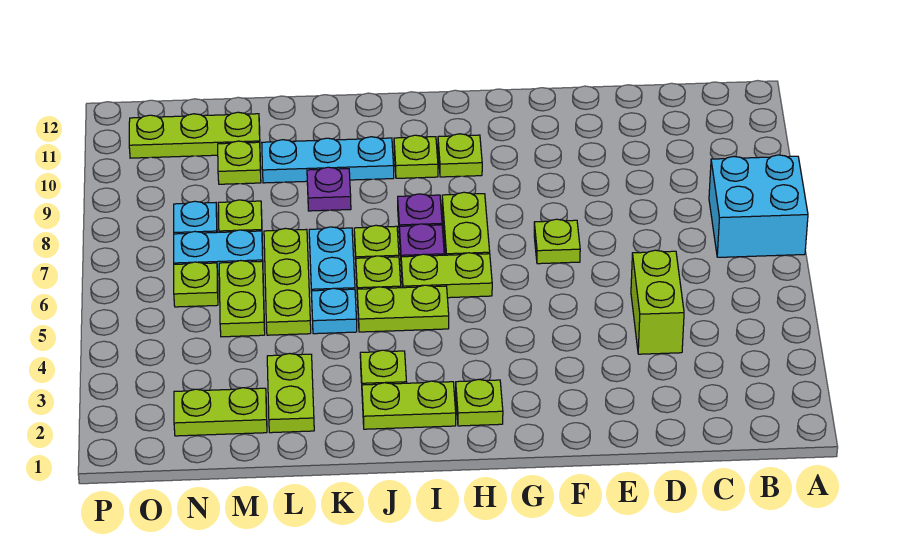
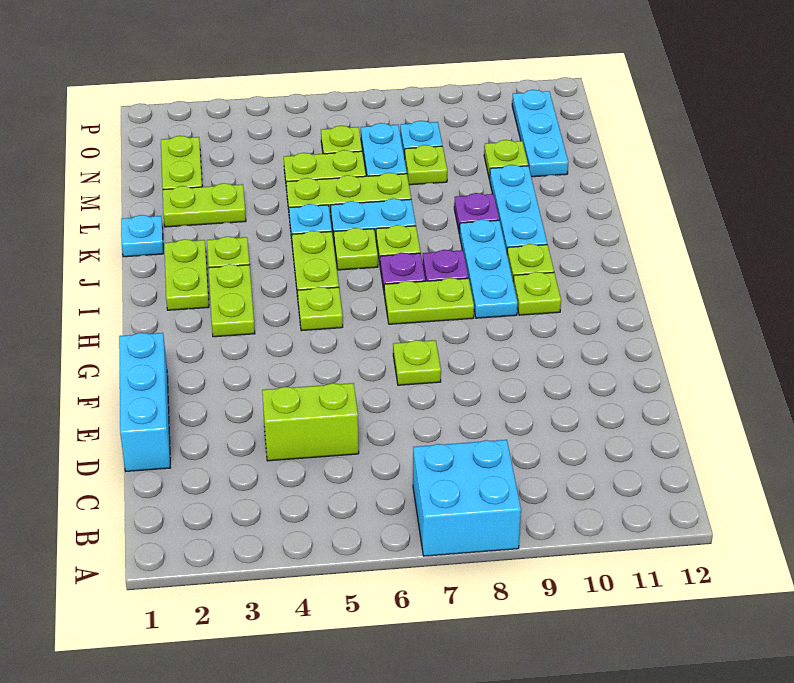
none -> cyan 1x3 brick [119,333,170,471]
lime 1x1 plate [456,379,503,426] -> lime 1x1 plate moved to [298,287,343,331]
lime 1x2 plate [401,253,492,298] -> lime 1x2 plate moved to [209,264,255,337]
none -> cyan 1x3 plate [460,220,518,318]
none -> cyan 1x1 plate [121,215,163,257]
lime 1x3 plate [129,112,260,158] -> cyan 1x3 plate [512,90,568,177]

